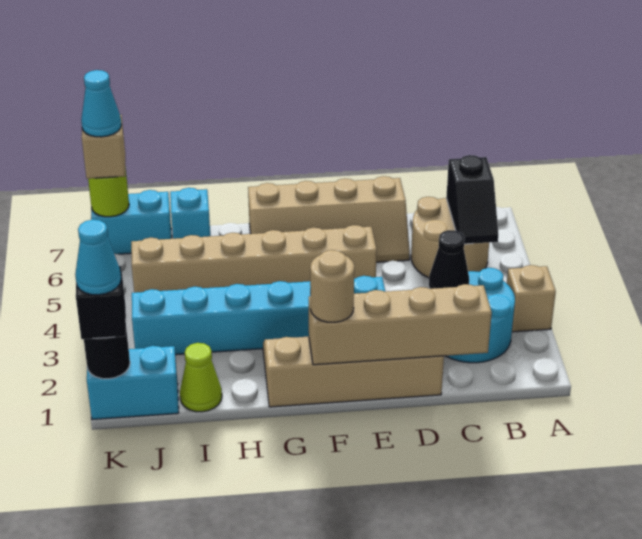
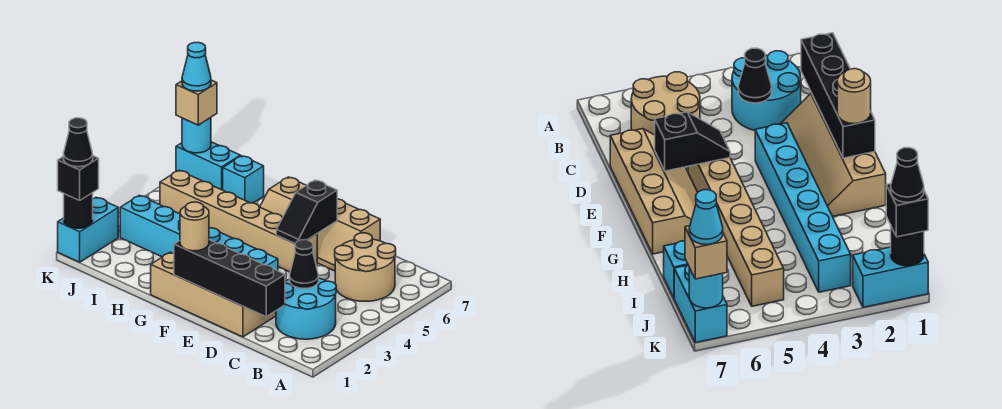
tan 1x1 brick [507,265,556,332] -> none
black 1x2 slope [446,155,498,244] -> black 1x2 slope moved to [276,180,337,244]
tan 1x4 brick [309,284,492,365] -> black 1x4 brick [174,240,285,317]
lime 1x1 cone [180,343,222,412] -> none
cyan 1x2 brick [87,346,179,420] -> cyan 1x2 brick turned to [58,197,118,262]
cyan 1x1 cone [75,220,121,295] -> black 1x1 cone [64,118,93,167]
lime 1x1 round brick [88,167,129,217] -> cyan 1x1 round brick [182,118,211,153]

